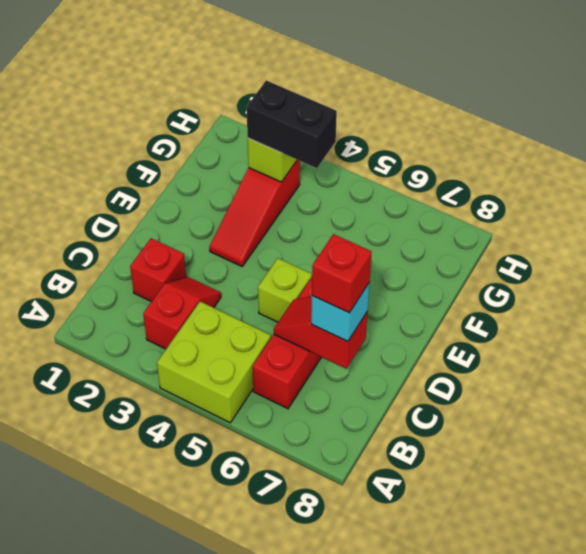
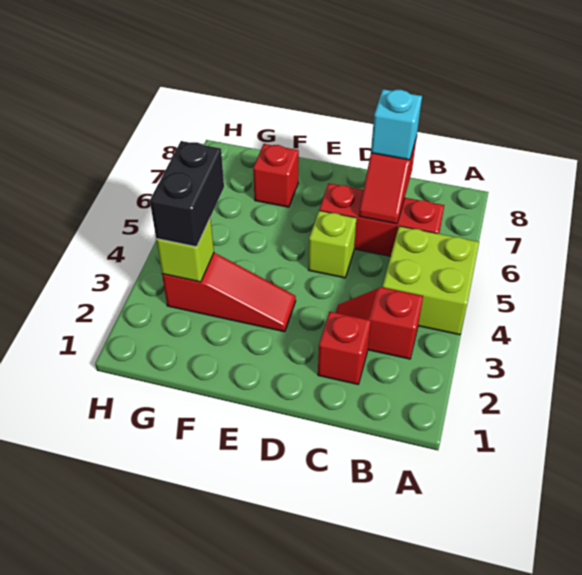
red 1x1 brick [312,234,372,313] -> red 1x1 brick moved to [253,144,299,207]

